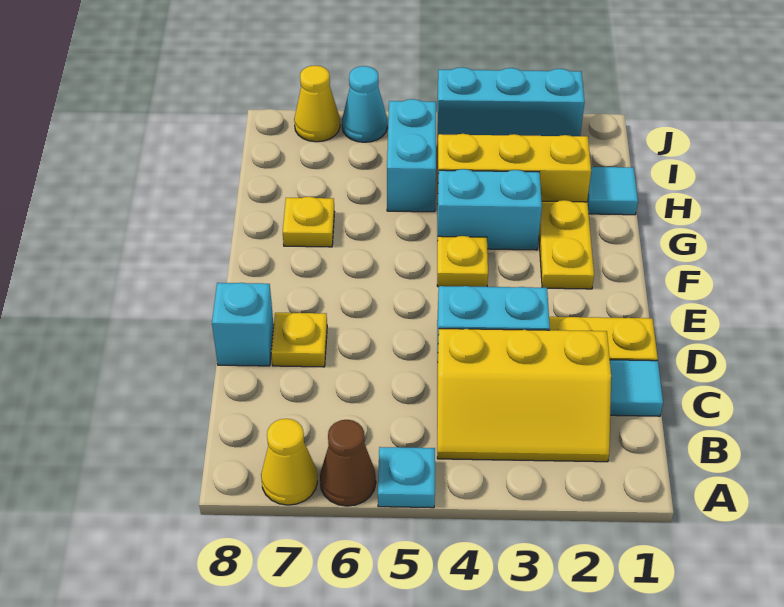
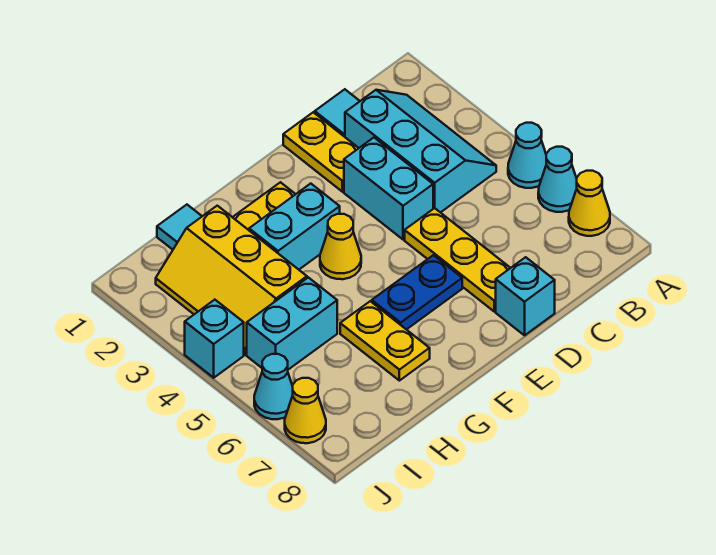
cyan 1x1 plate [378,447,435,508] -> cyan 1x1 cone [508,123,546,188]
brown 1x1 cone [320,420,376,506] -> cyan 1x1 cone [538,147,577,212]
yellow 2x3 slope [437,329,611,462] -> cyan 2x3 slope [345,90,496,213]
yellow 1x1 plate [271,313,327,367] -> yellow 1x3 plate [405,208,510,311]
none -> blue 1x2 plate [372,255,462,330]
yellow 1x1 plate [437,236,488,287] -> yellow 1x1 cone [320,214,361,279]
cyan 1x2 brick [437,169,542,250] -> cyan 1x2 brick turned to [249,184,340,270]
yellow 1x1 plate [283,197,335,247] -> yellow 1x2 plate [340,301,430,381]
cyan 1x3 brick [437,67,585,137] -> cyan 1x1 brick [185,300,244,378]

